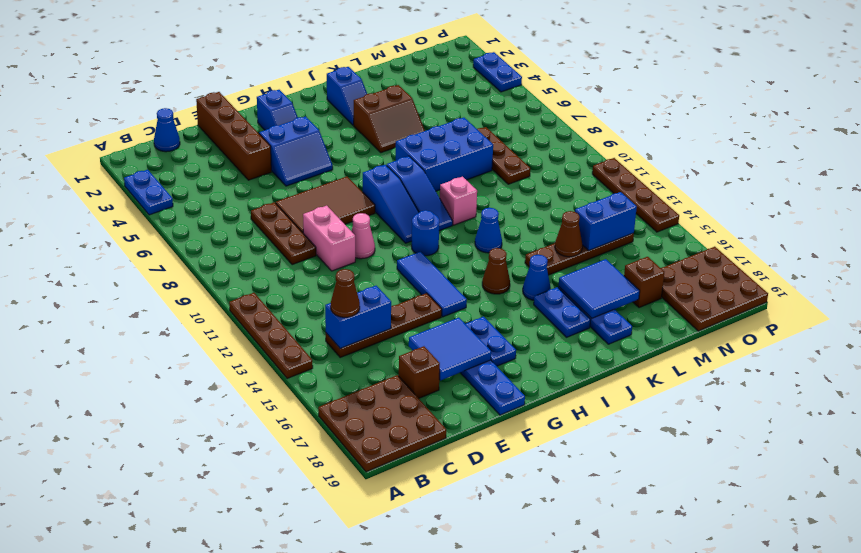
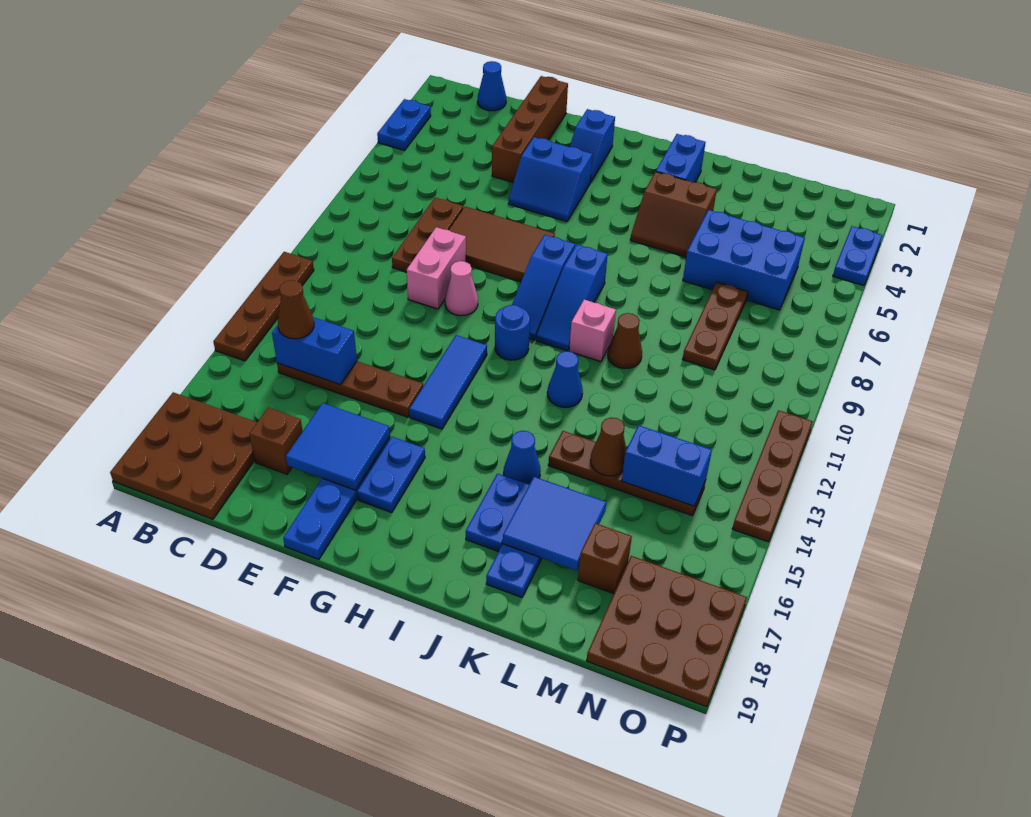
brown 1x1 cone [482,248,510,294] -> brown 1x1 cone moved to [608,313,642,369]
blue 1x2 slope [327,67,367,125] -> blue 1x2 brick [656,134,706,183]
blue 2x3 brick [396,118,493,191] -> blue 2x3 brick moved to [683,210,805,310]

